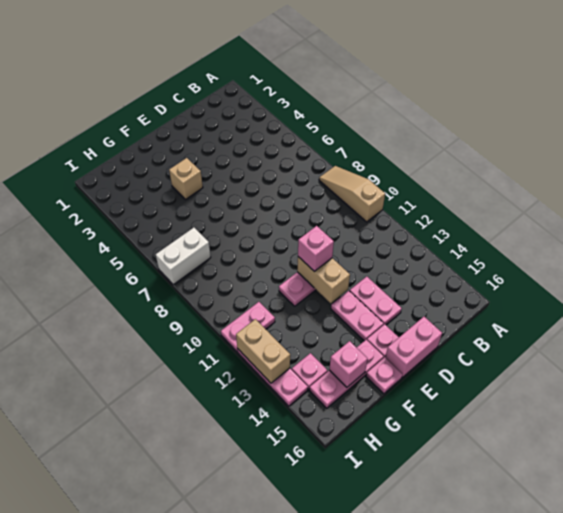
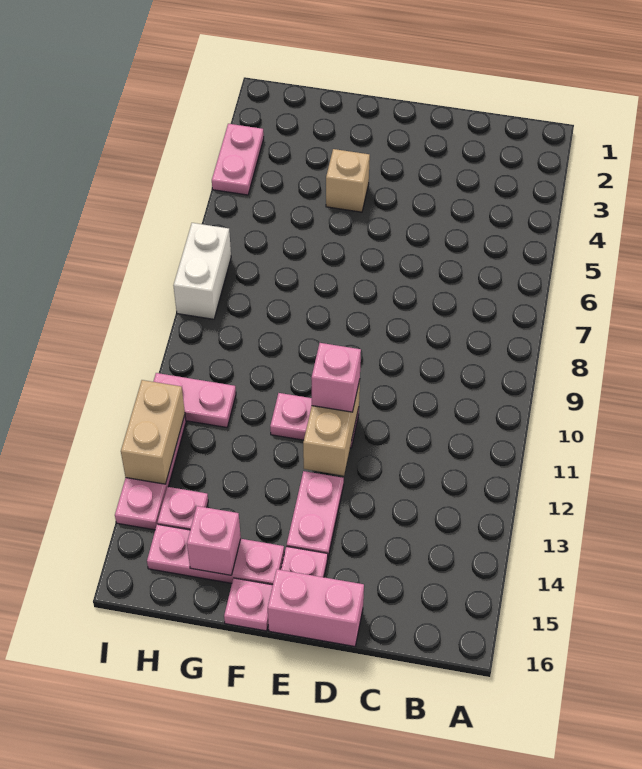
tan 1x3 slope [319,166,385,222] -> none
pink 1x2 plate [350,277,402,325] -> pink 1x2 plate moved to [212,124,264,195]
white 1x2 brick [156,228,211,285] -> white 1x2 brick turned to [173,223,231,319]

